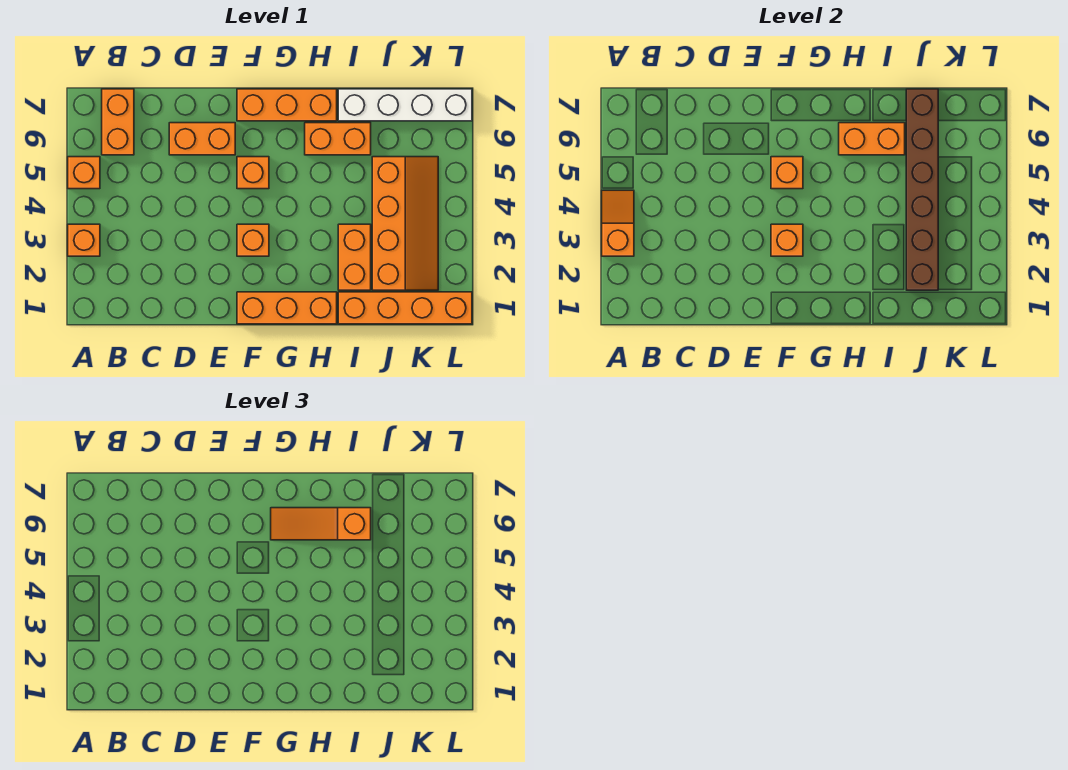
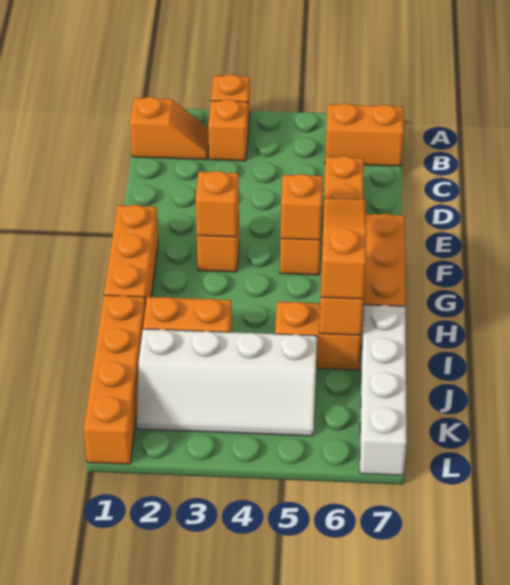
orange 1x2 slope [602,190,634,256] -> orange 1x2 slope moved to [130,97,209,160]
orange 1x1 brick [68,157,100,189] -> orange 1x1 brick moved to [208,99,248,161]
orange 1x2 brick [305,123,371,155] -> orange 1x2 brick turned to [275,302,361,370]
orange 2x4 slope [372,157,438,290] -> white 2x4 slope [137,329,317,436]
brown 1x6 brick [906,89,938,290] -> none

